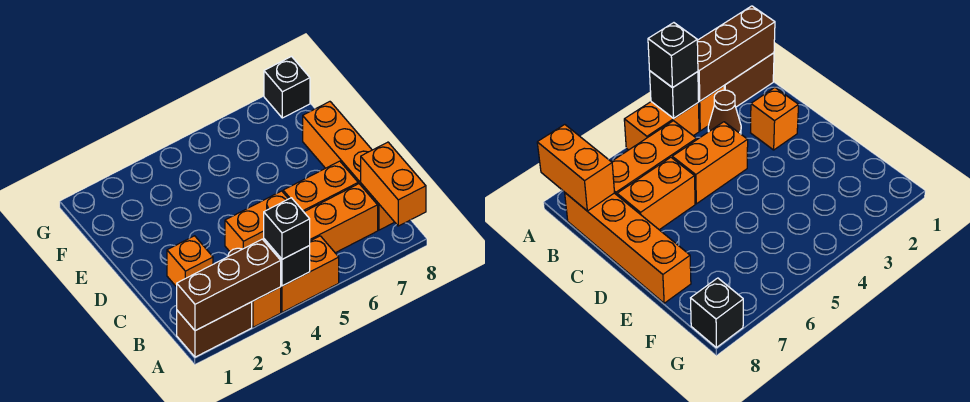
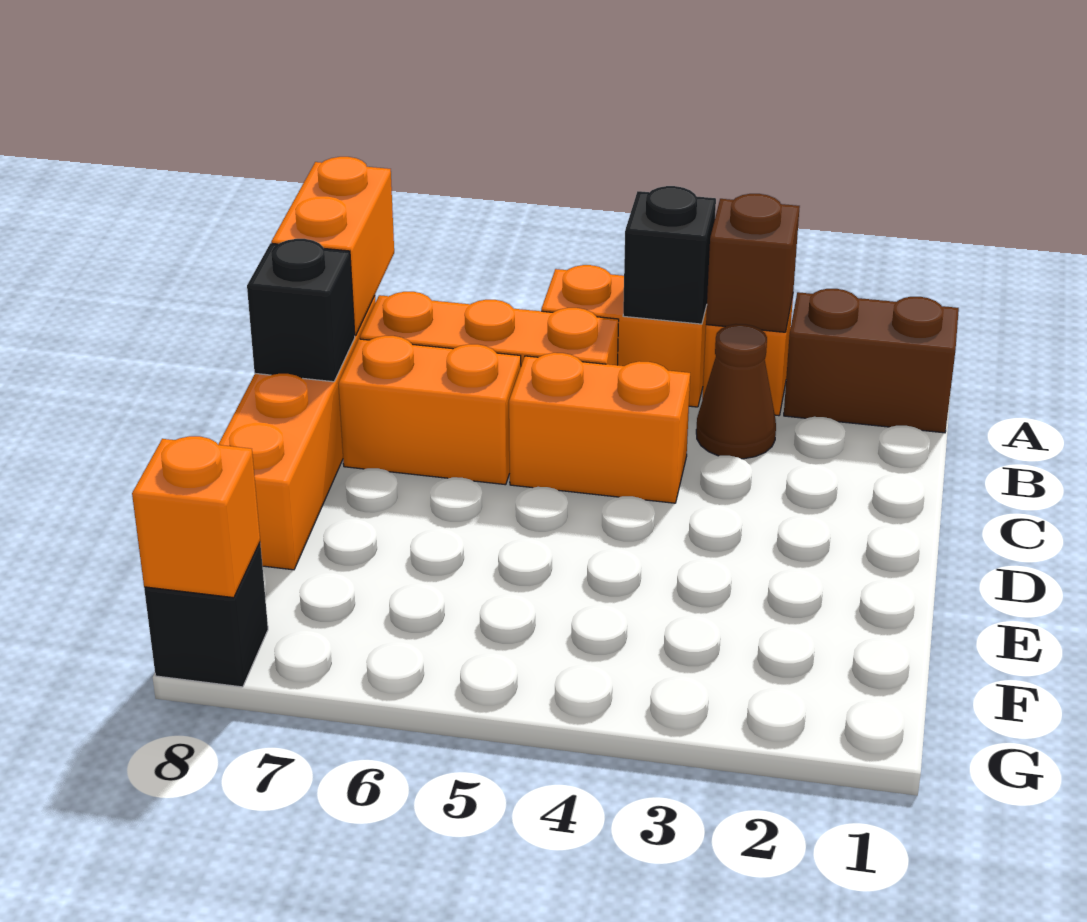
brown 1x3 brick [177,239,281,331] -> brown 1x1 brick [706,194,800,332]
black 1x1 brick [264,198,310,259] -> black 1x1 brick moved to [247,239,355,382]
orange 1x1 brick [167,236,213,287] -> orange 1x1 brick moved to [132,436,260,598]

